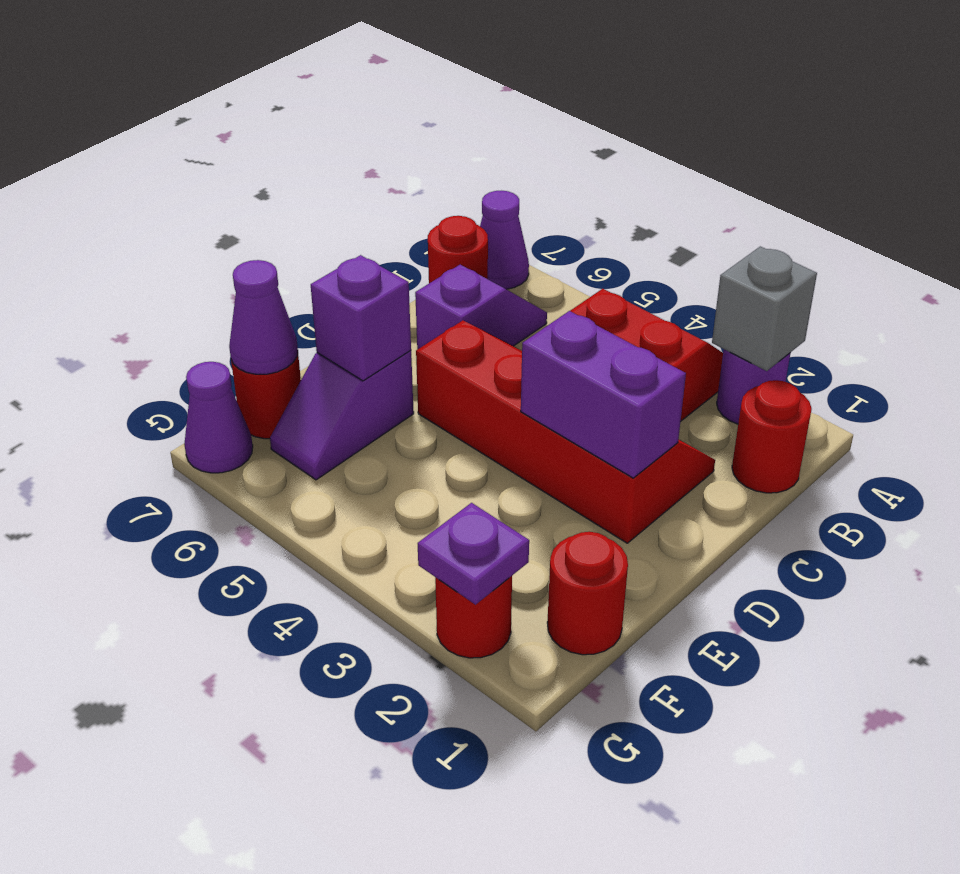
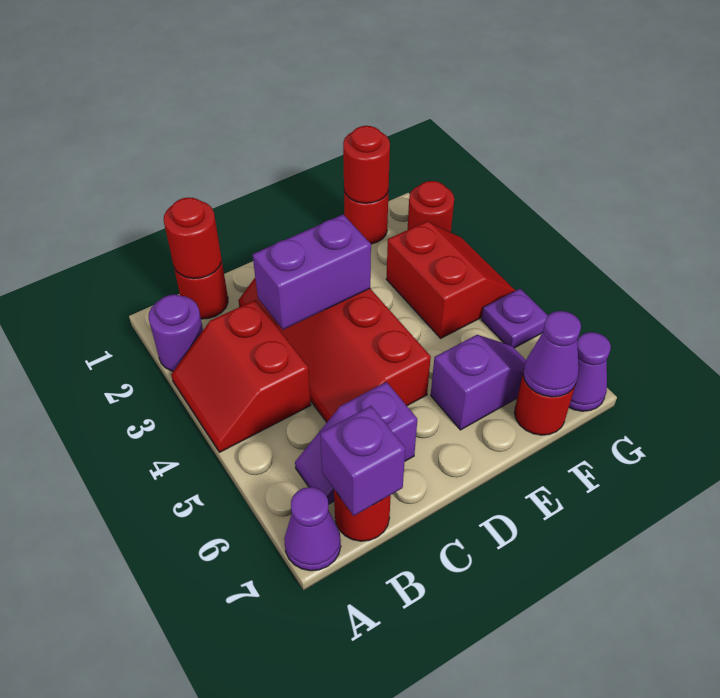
grey 1x1 brick [712,246,817,371] -> none
none -> red 1x1 round brick [164,197,221,279]
purple 1x2 brick [521,311,686,478] -> purple 1x2 brick turned to [252,215,371,330]
purple 1x1 brick [311,255,411,381] -> purple 1x1 brick moved to [320,406,405,516]
none -> red 1x1 round brick [343,126,390,203]
none -> red 2x2 slope [386,221,516,338]
purple 1x1 plate [418,503,529,605] -> purple 1x1 plate moved to [481,289,548,348]

